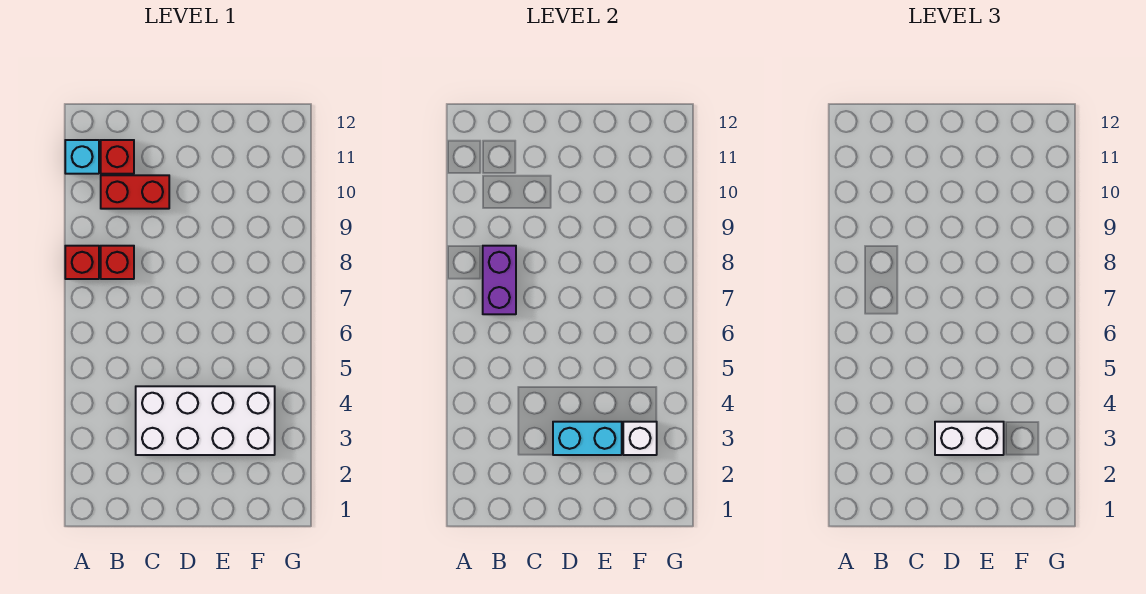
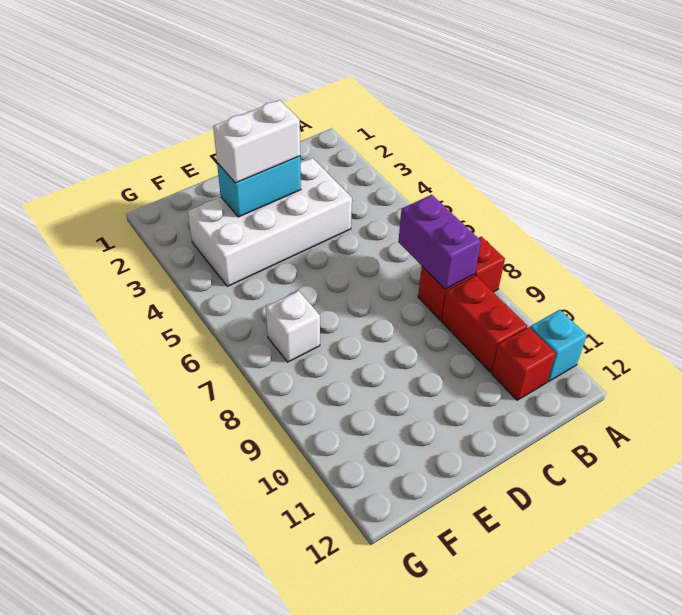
red 1x2 brick [101,175,169,209] -> red 1x2 brick turned to [441,276,527,372]
white 1x1 brick [623,422,657,455] -> white 1x1 brick moved to [266,291,320,362]

